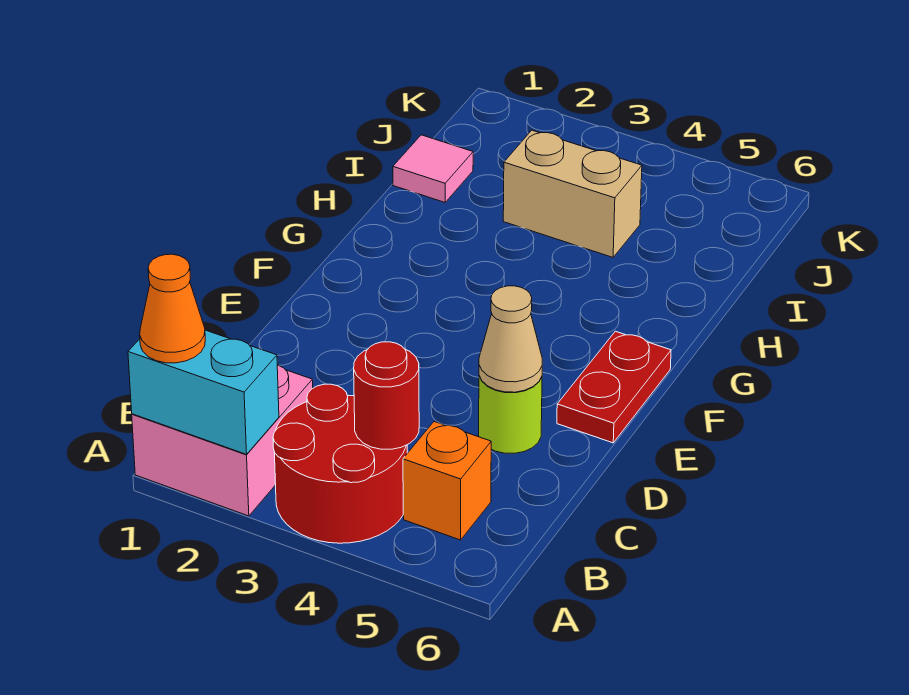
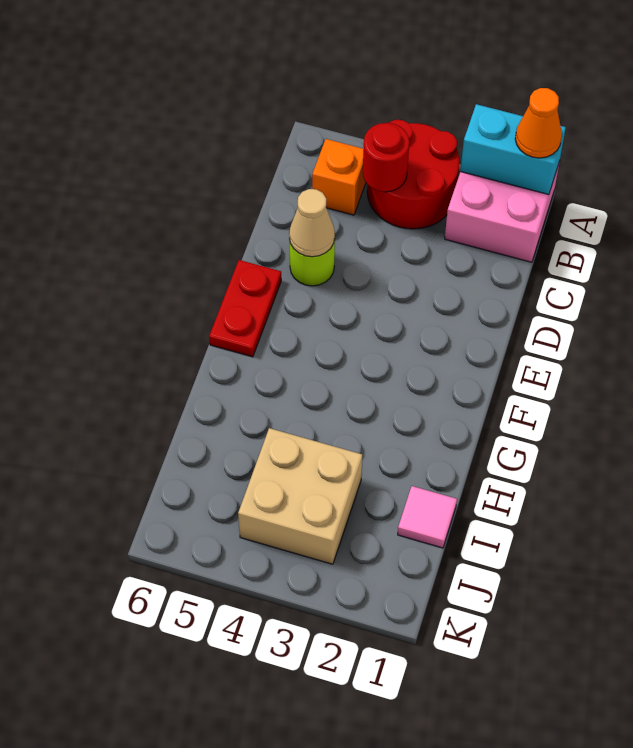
tan 1x2 brick [503,130,642,257] -> tan 2x2 brick [238,428,362,564]

